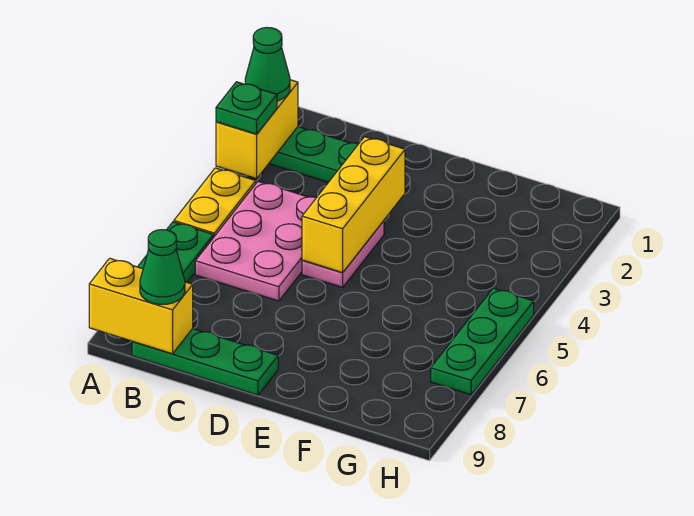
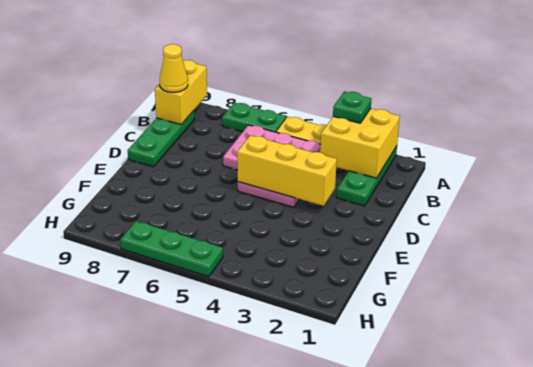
yellow 1x2 brick [216,80,298,179] -> yellow 2x2 brick [320,109,400,178]
green 1x1 cone [245,28,290,101] -> none
green 1x1 cone [140,230,185,304] -> yellow 1x1 cone [160,44,188,92]

